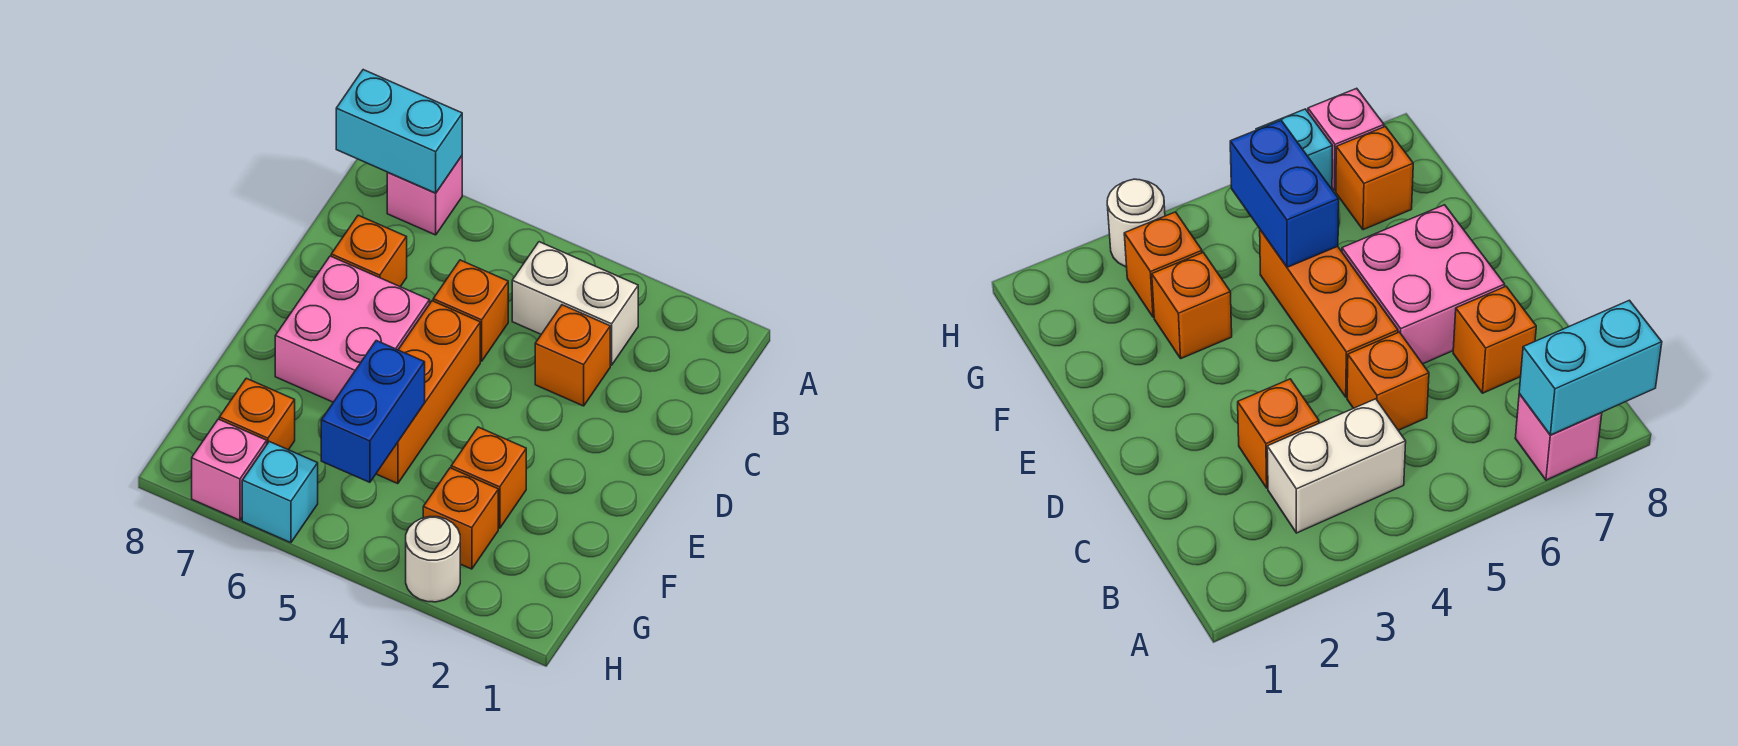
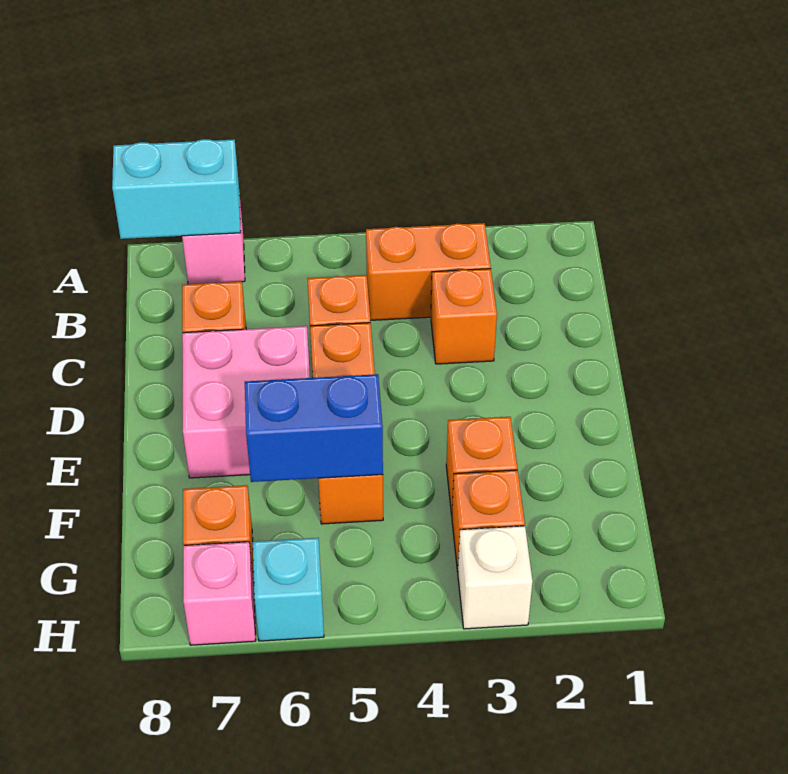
white 1x2 brick [512,242,638,365] -> orange 1x2 brick [366,223,491,320]
blue 1x2 brick [321,341,425,482] -> blue 1x2 brick turned to [245,374,383,482]
white 1x1 round brick [406,517,460,602] -> white 1x1 brick [458,526,533,629]

